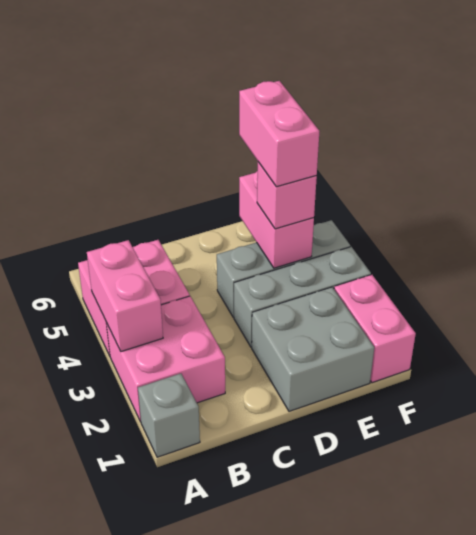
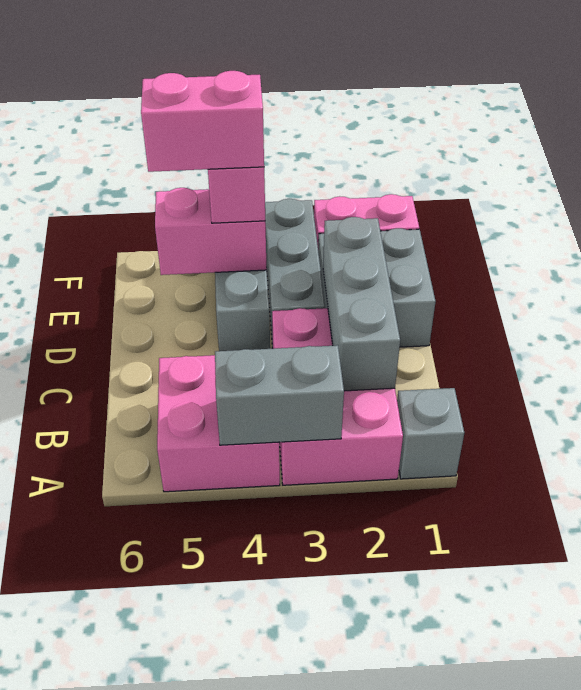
pink 2x2 brick [106,296,225,422] -> pink 2x3 brick [272,308,403,485]
pink 1x2 brick [87,240,163,351] -> grey 1x2 brick [215,345,344,445]
none -> grey 1x3 brick [323,217,400,391]

